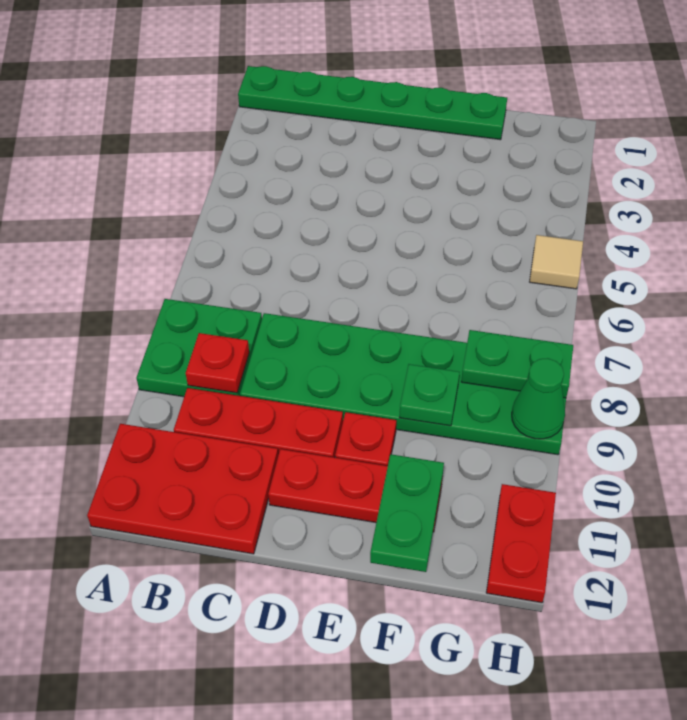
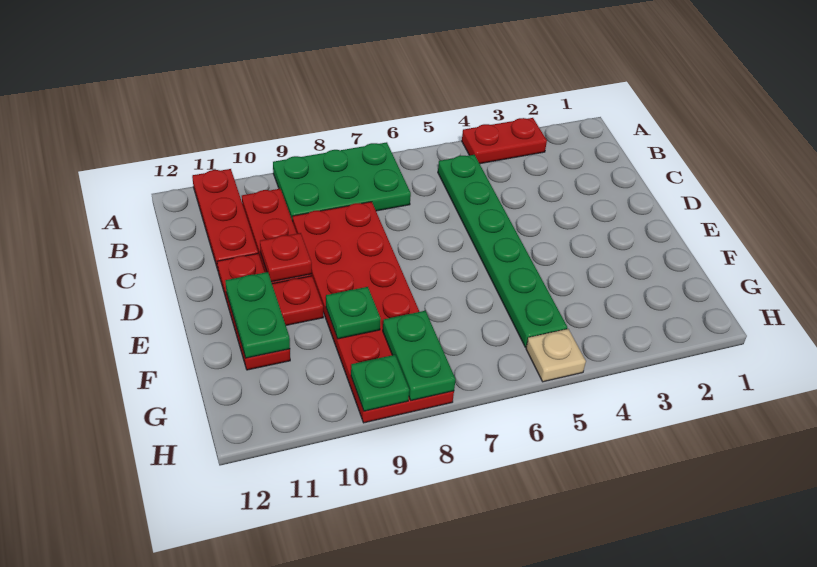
green 1x6 plate [238,66,507,140] -> green 1x6 plate moved to [438,155,567,347]
green 2x2 plate [136,299,262,397] -> green 2x3 plate [273,142,411,221]
red 2x3 plate [87,424,278,554] -> red 1x3 plate [192,169,258,270]
red 1x1 plate [186,333,249,393] -> red 1x1 plate moved to [260,233,312,282]
green 2x6 plate [240,313,566,455] -> red 2x6 plate [293,202,454,423]
green 1x2 plate [370,454,444,572] -> green 1x2 plate turned to [225,272,290,358]
tan 1x1 tile [530,235,583,289] -> tan 1x1 plate [526,329,586,382]
green 1x1 cone [512,358,565,439] -> green 1x1 plate [351,355,409,411]
red 1x2 plate [486,484,556,603] -> red 1x2 plate moved to [462,118,547,164]

